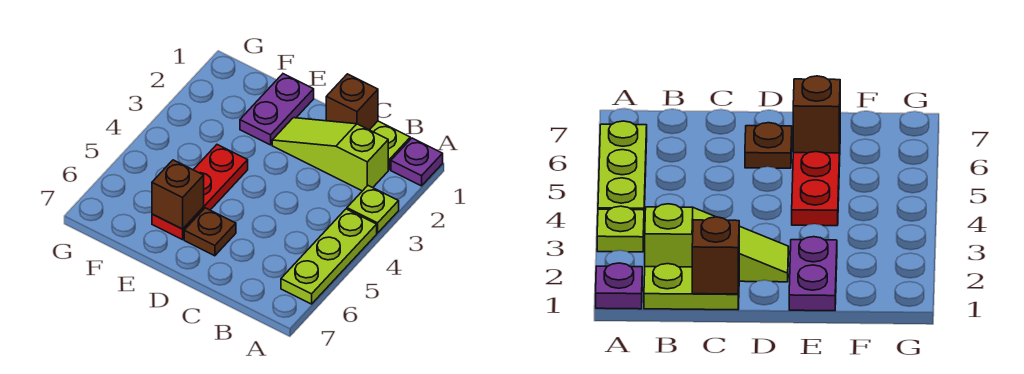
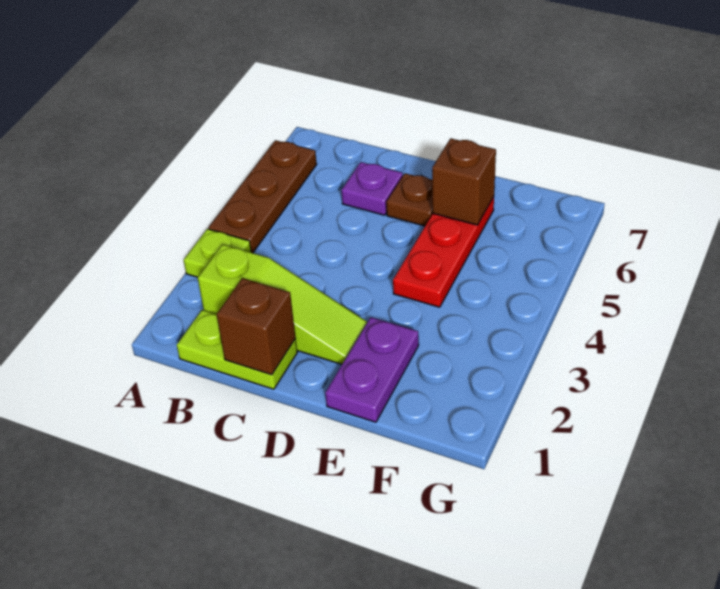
purple 1x1 plate [391,138,443,186] -> purple 1x1 plate moved to [341,162,403,215]
lime 1x3 plate [281,209,377,304] -> brown 1x3 plate [208,140,317,253]

